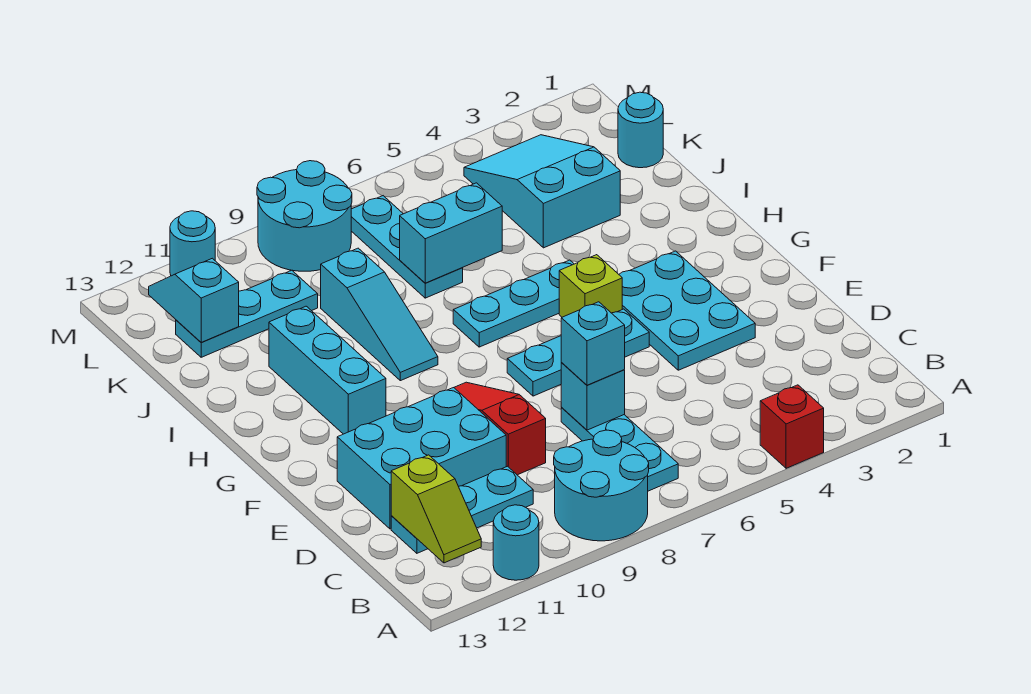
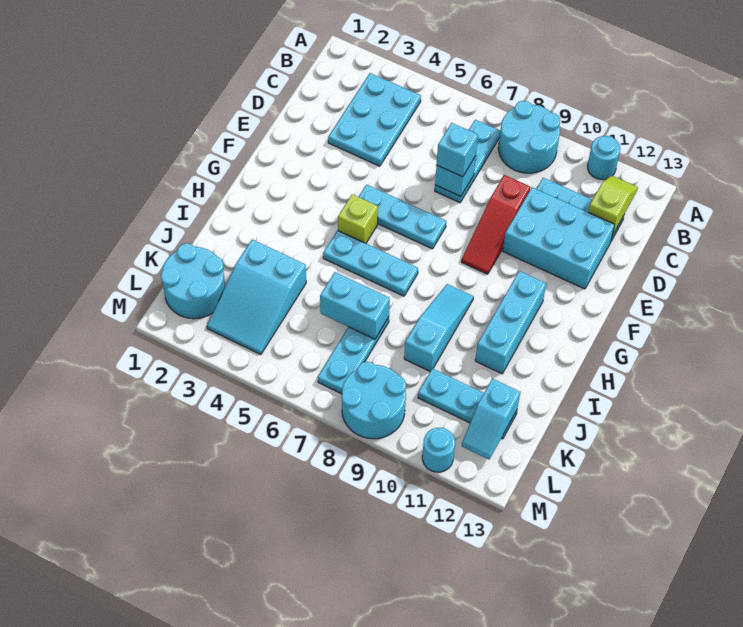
red 1x1 brick [760,385,824,468] -> none
cyan 2x3 plate [619,251,755,370] -> cyan 2x3 plate moved to [328,73,421,166]
cyan 1x1 round brick [618,92,663,168] -> cyan 2x2 round brick [161,243,225,319]

